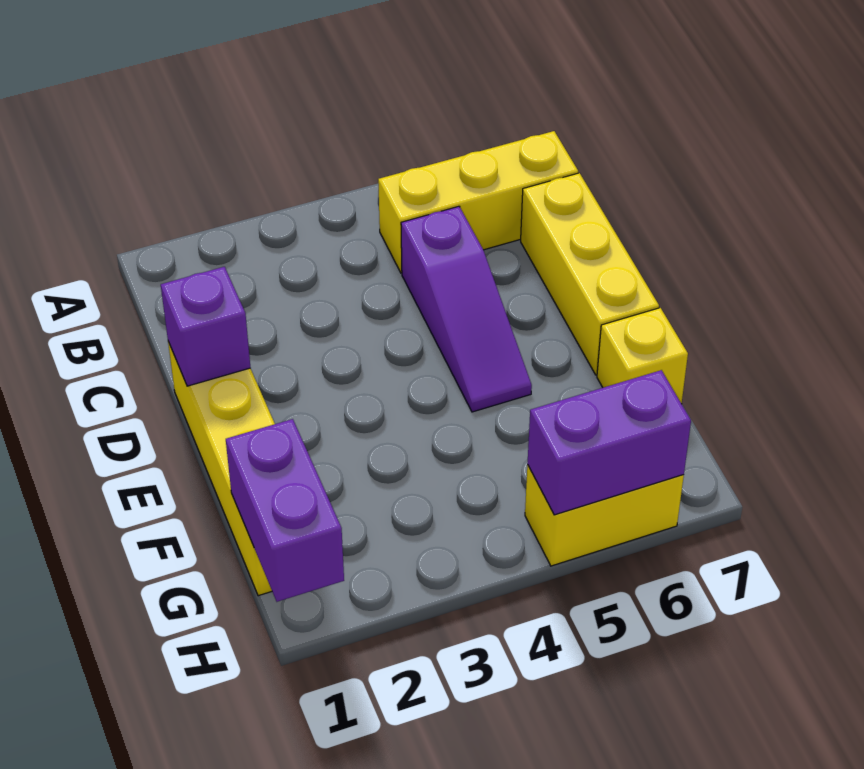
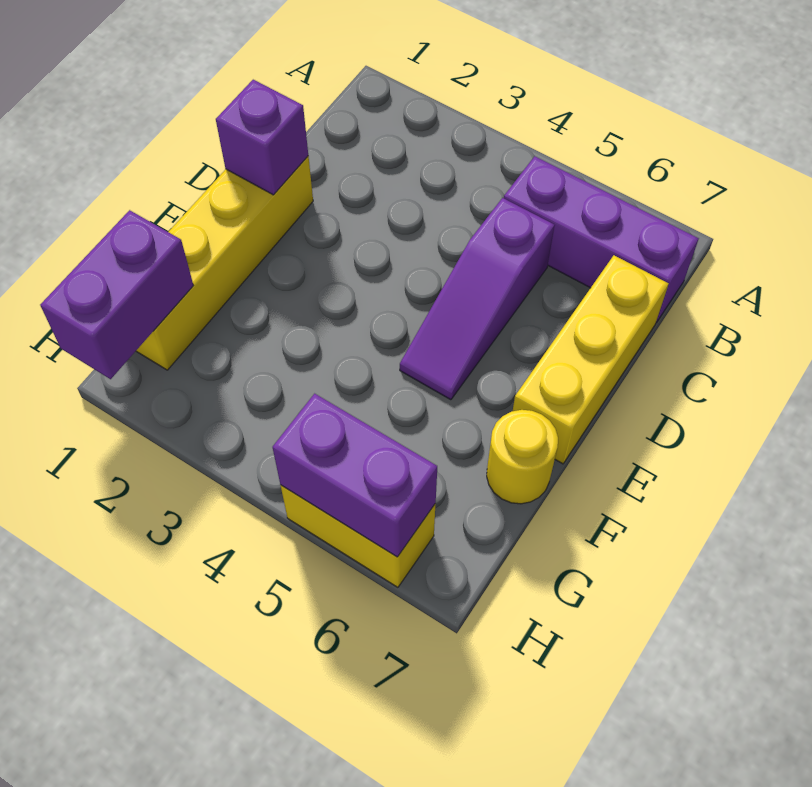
yellow 1x3 brick [378,131,578,273] -> purple 1x3 brick [504,156,699,322]
yellow 1x1 brick [597,308,688,404] -> yellow 1x1 round brick [487,410,558,504]

